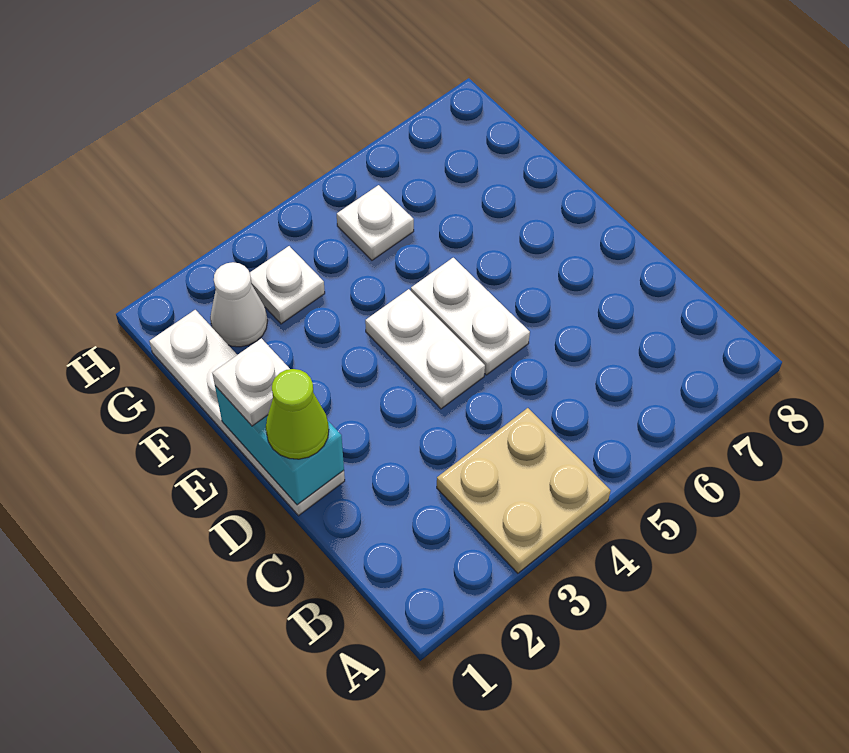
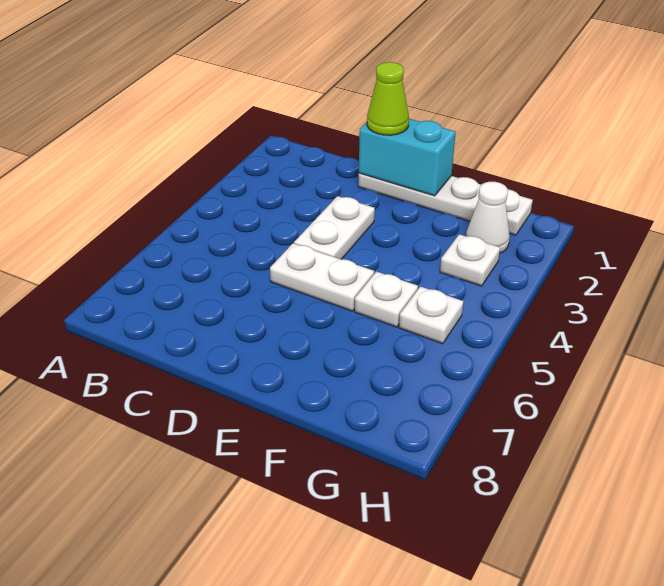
tan 2x2 plate [437,408,611,573] -> none
white 1x2 plate [365,289,485,409] -> white 1x2 plate turned to [294,196,375,259]
white 1x1 plate [212,338,290,426] -> white 1x1 plate moved to [355,272,418,327]

